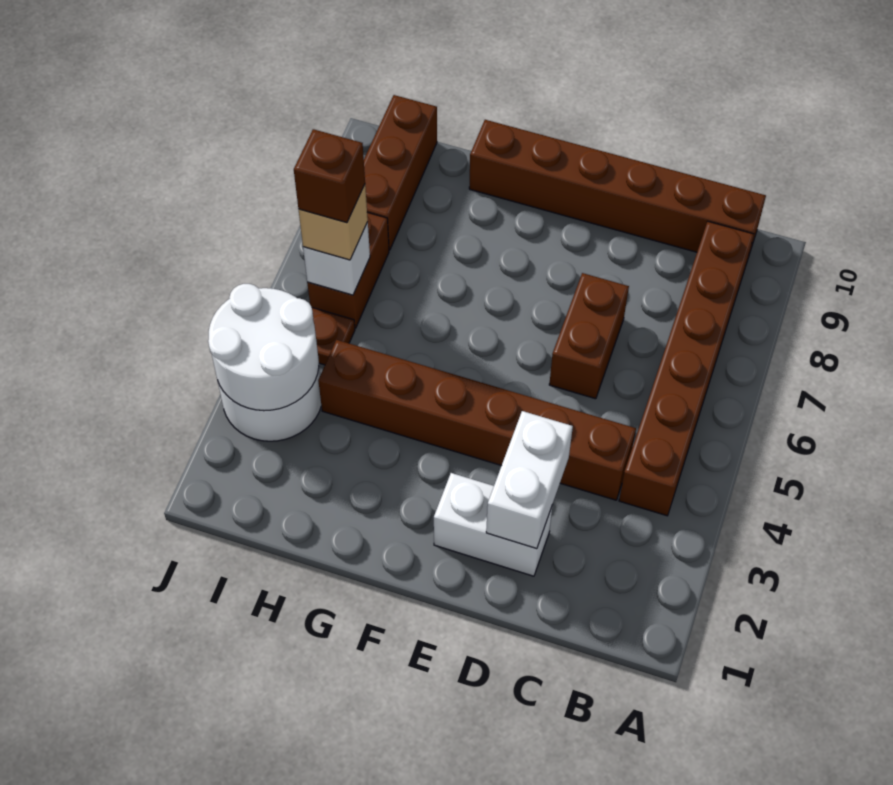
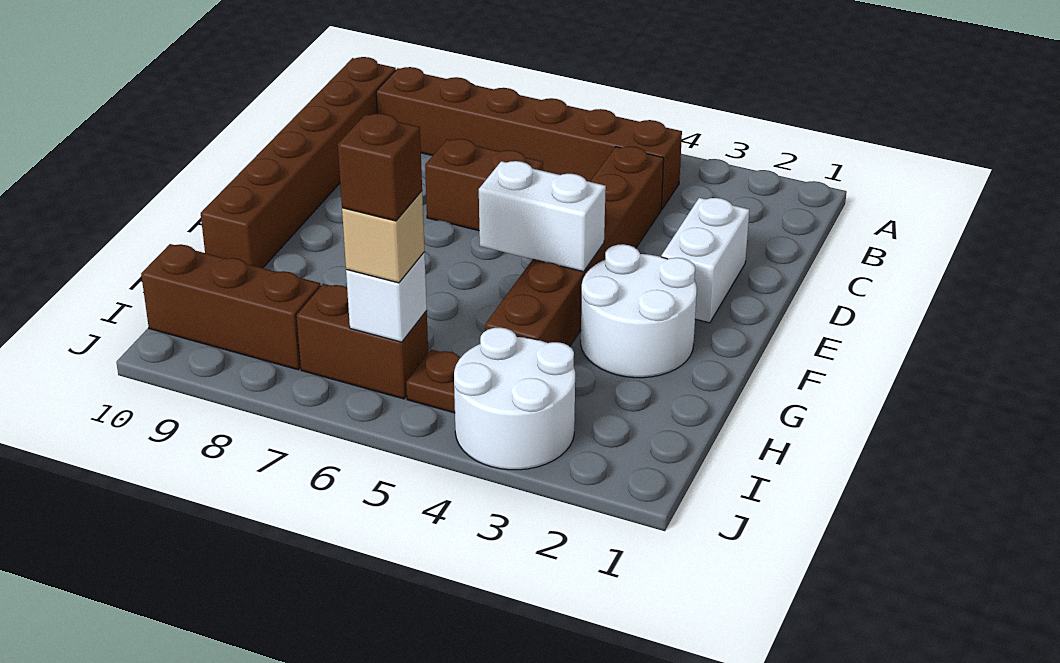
white 1x2 brick [486,411,573,549] -> white 1x2 brick moved to [479,161,606,272]
white 2x2 round brick [208,284,319,411] -> white 2x2 round brick moved to [581,244,697,378]

